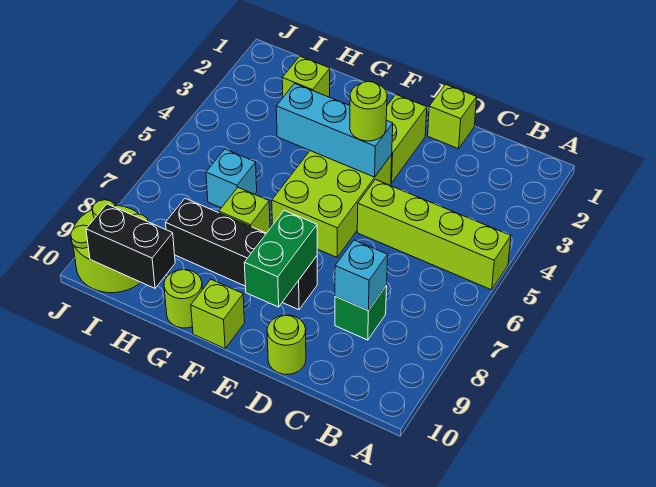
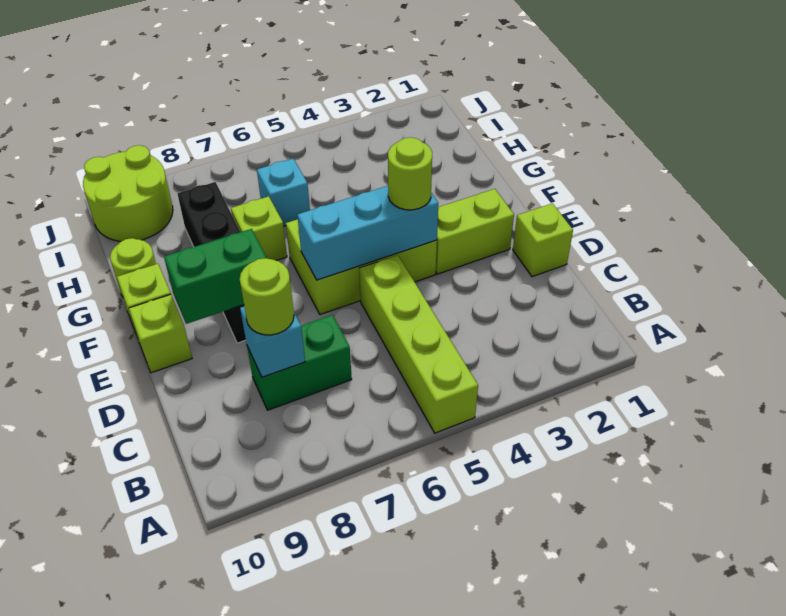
green 1x1 brick [335,285,387,340] -> green 1x2 brick [247,315,352,410]
lime 1x1 round brick [267,315,306,374] -> lime 1x1 round brick moved to [240,258,294,335]
cyan 1x3 brick [276,83,393,177] -> cyan 1x3 brick turned to [297,186,438,280]
lime 1x1 brick [282,56,330,97] -> lime 1x1 brick moved to [129,294,192,373]
black 1x2 brick [86,204,175,288] -> none

